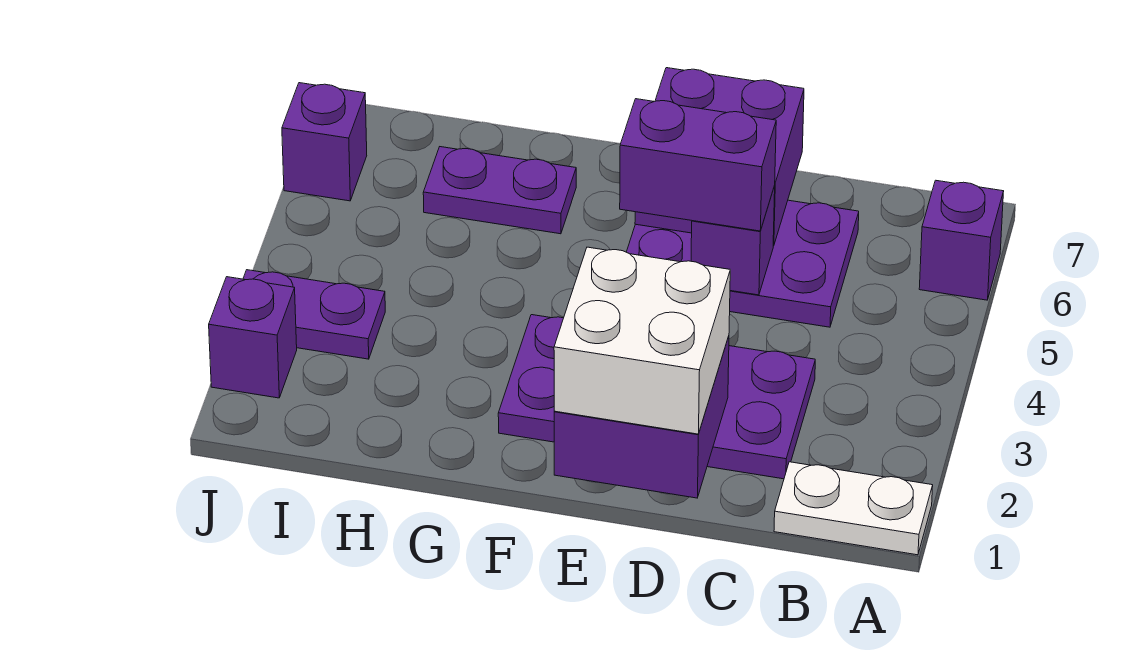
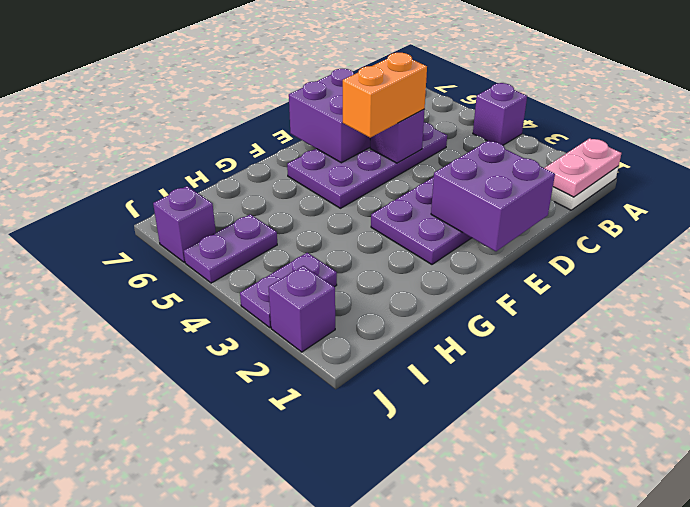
none -> pink 1x2 plate [545,138,621,197]
purple 1x1 brick [919,180,1004,300] -> purple 1x1 brick moved to [473,83,527,145]
purple 2x3 plate [627,200,859,327] -> purple 2x4 plate [287,122,447,208]
white 2x2 brick [554,247,730,434] -> none
purple 1x2 brick [620,99,776,231] -> orange 1x2 brick [343,53,427,138]
purple 1x2 plate [423,147,576,234] -> purple 1x2 plate moved to [184,214,277,283]

